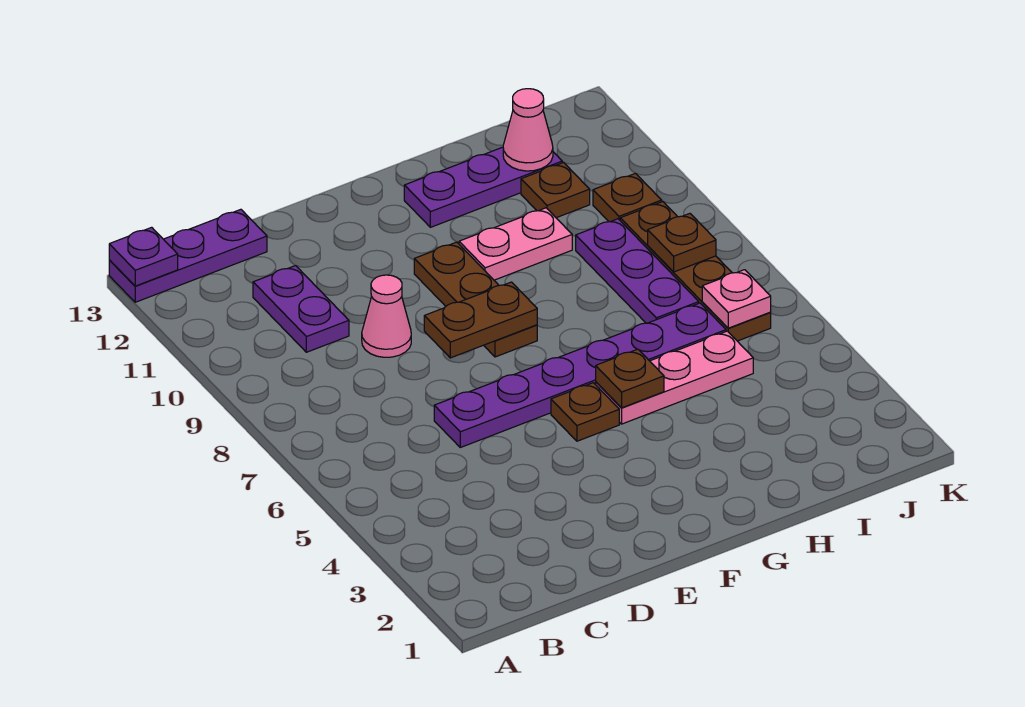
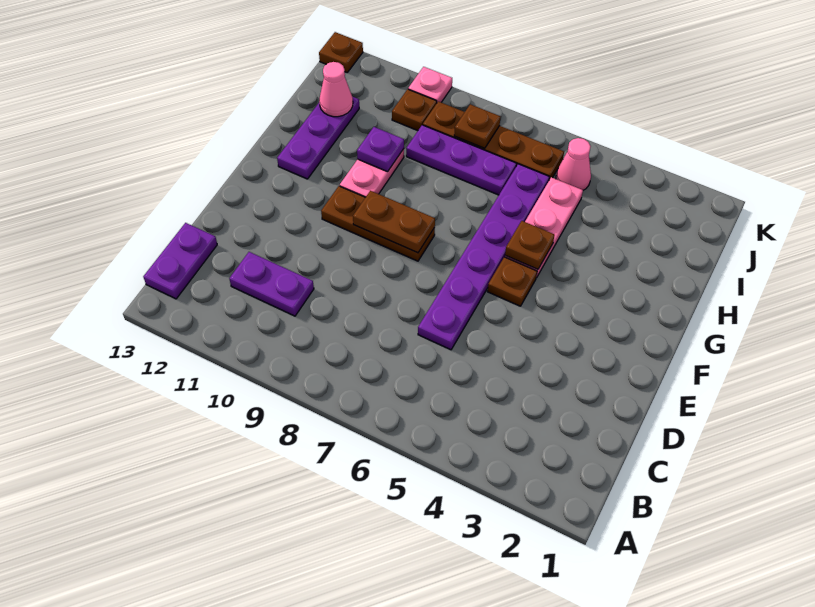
purple 1x3 plate [109,209,267,302] -> purple 1x2 plate [143,223,217,299]
purple 1x1 plate [109,227,178,286] -> purple 1x1 plate moved to [357,127,404,172]
pink 1x1 cone [362,275,411,357] -> pink 1x1 cone moved to [556,138,591,190]
brown 1x2 plate [424,282,537,358] -> brown 1x2 plate turned to [353,191,435,253]
brown 1x1 plate [521,162,590,218] -> brown 1x1 plate moved to [319,32,363,72]
pink 1x1 plate [702,270,771,328] -> pink 1x1 plate moved to [408,67,452,102]

